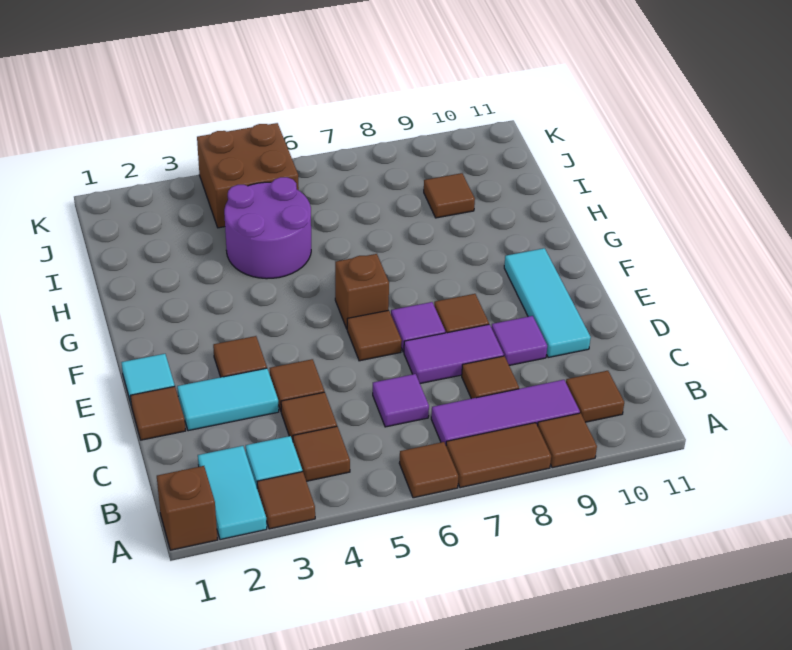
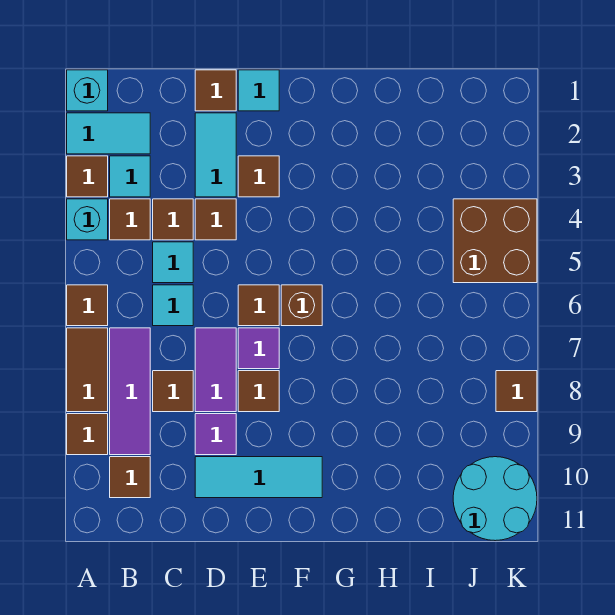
brown 1x1 brick [157,466,218,550] -> cyan 1x1 brick [67,70,108,111]
none -> cyan 1x1 brick [67,199,108,240]
none -> cyan 1x1 tile [153,242,193,283]
purple 1x1 tile [373,374,429,427] -> cyan 1x1 tile [153,285,193,326]
purple 2x2 round brick [224,177,311,279] -> none
brown 1x1 tile [424,173,475,218] -> brown 1x1 tile moved to [496,371,537,412]
none -> cyan 2x2 round brick [453,457,537,541]

